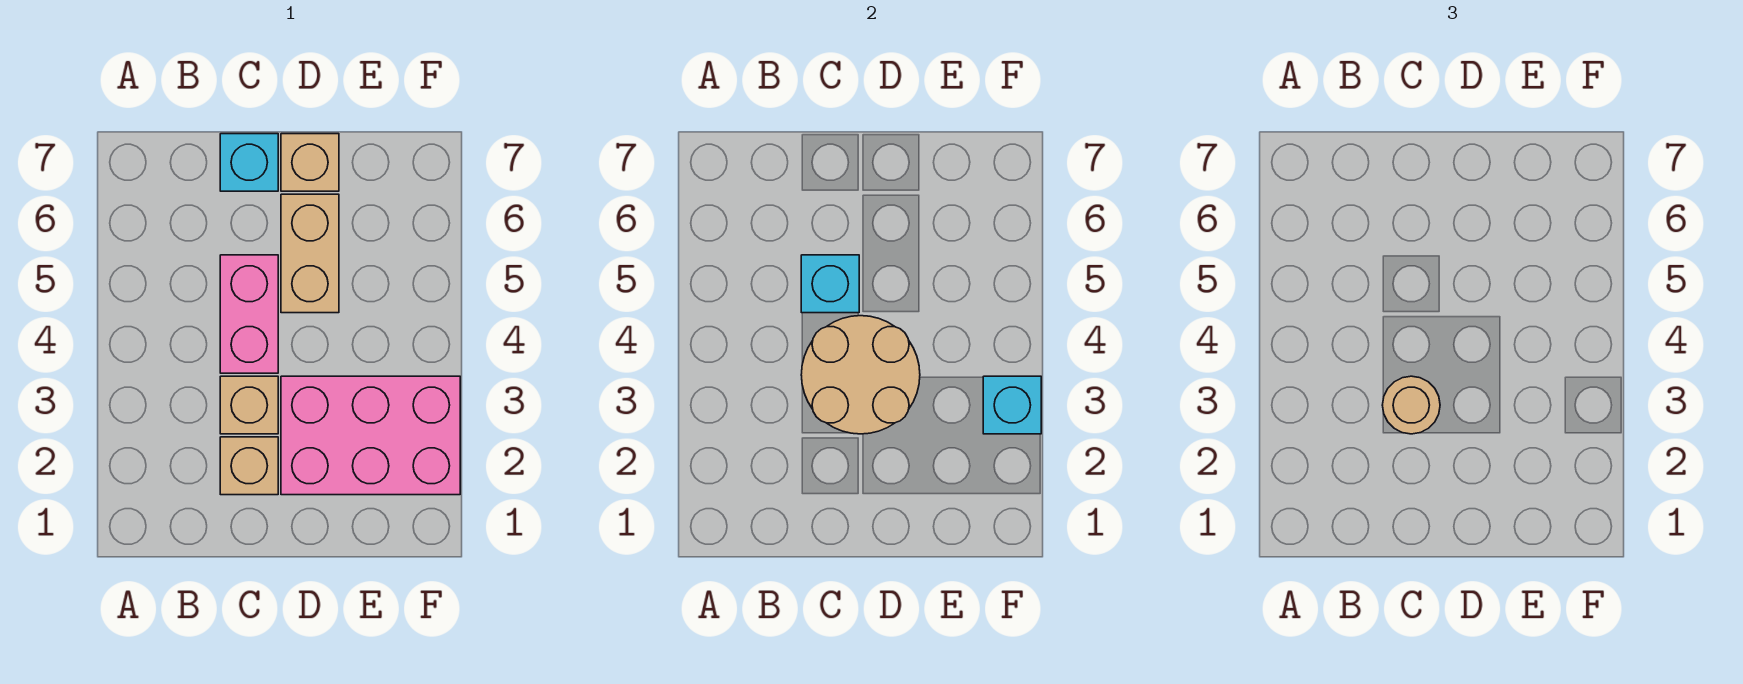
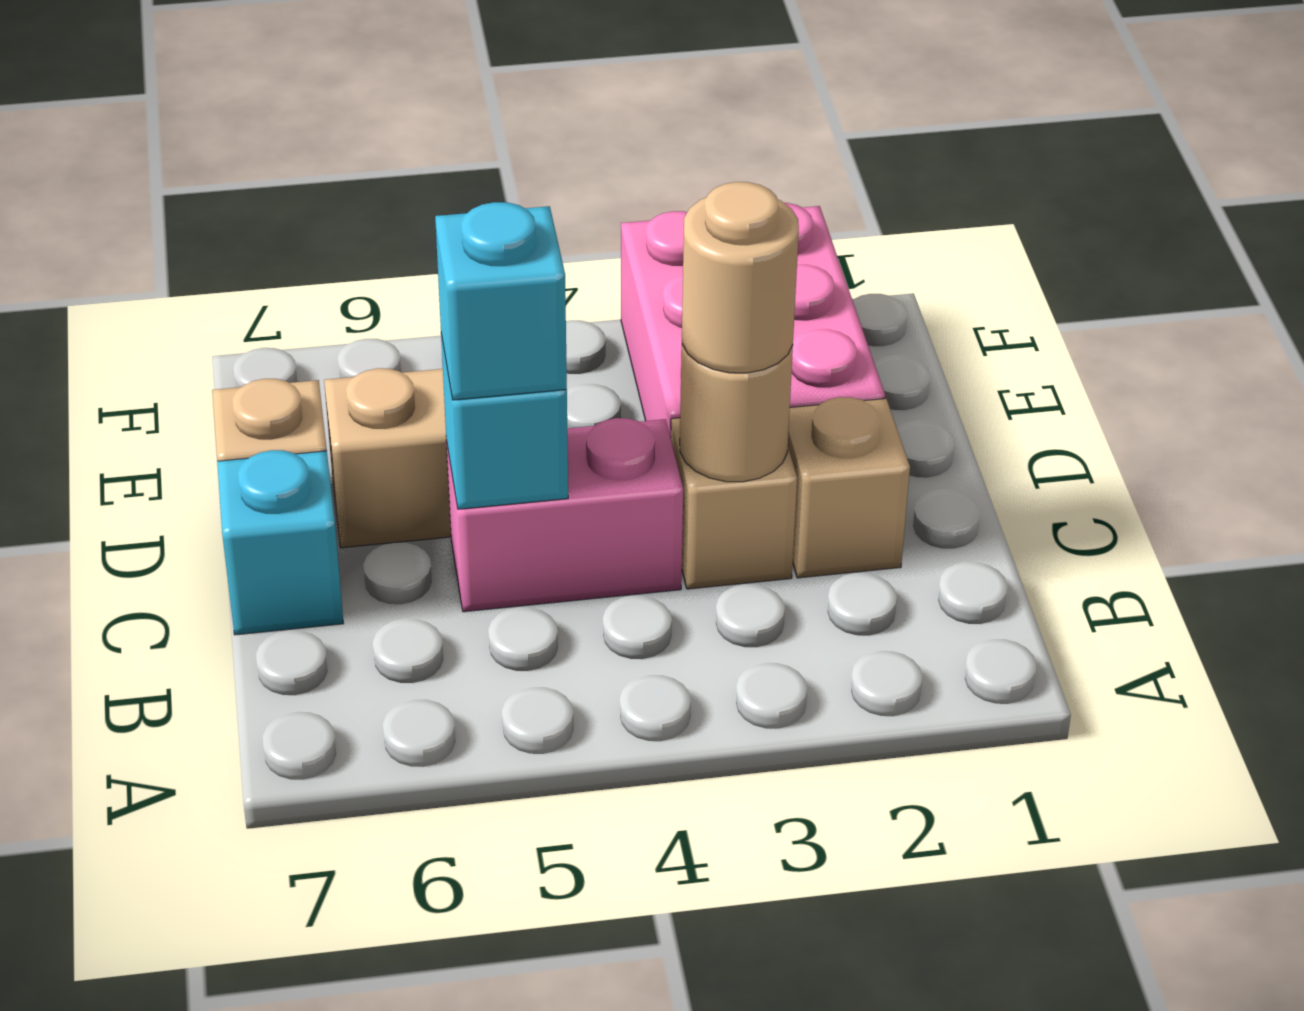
tan 2x2 round brick [801,316,920,434] -> tan 1x1 round brick [680,344,793,482]
cyan 1x1 brick [983,376,1041,434] -> cyan 1x1 brick moved to [435,202,567,400]

